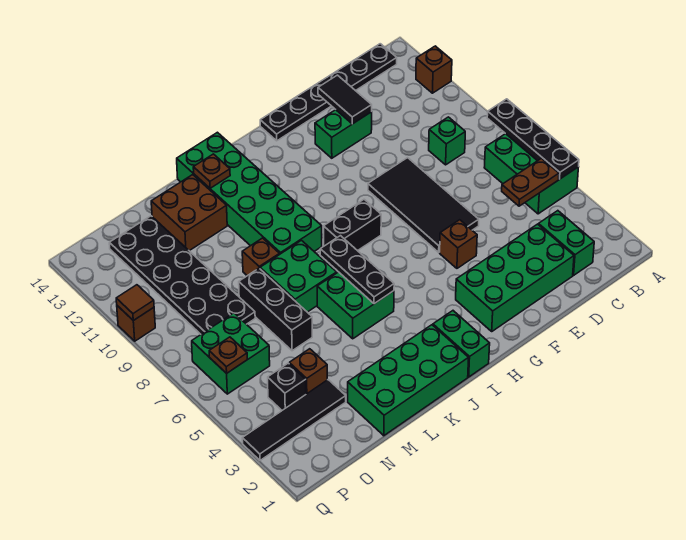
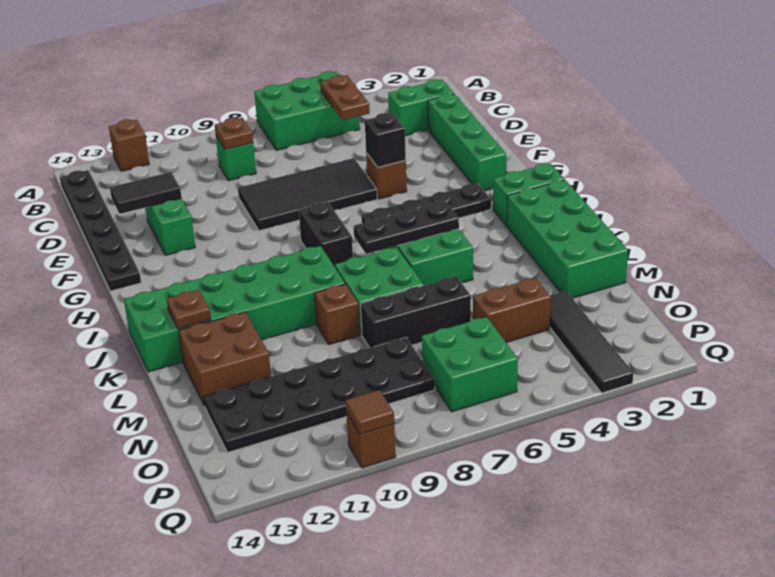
black 1x4 plate [487,99,579,179] -> black 1x4 plate moved to [361,184,491,223]
green 2x4 brick [456,224,574,331] -> green 1x4 brick [428,94,506,191]
brown 1x1 brick [289,349,327,394] -> brown 1x2 brick [473,278,551,343]
black 1x1 brick [268,363,306,410] -> black 1x1 brick moved to [365,113,406,167]
brown 1x1 plate [209,337,247,373] -> brown 1x1 plate moved to [215,118,253,150]

